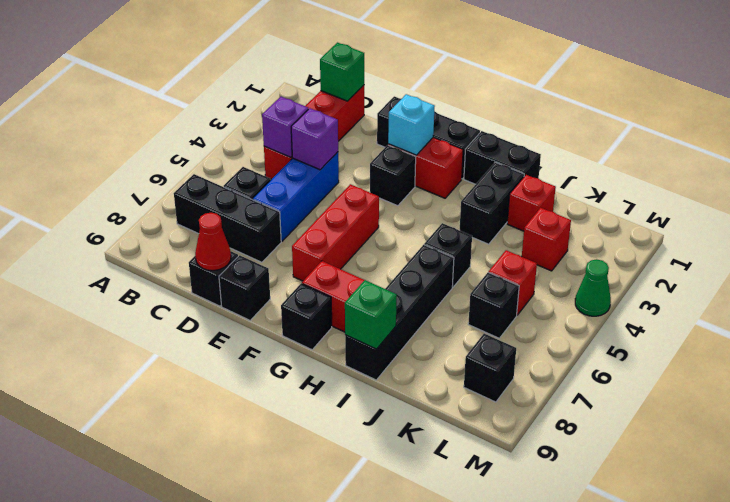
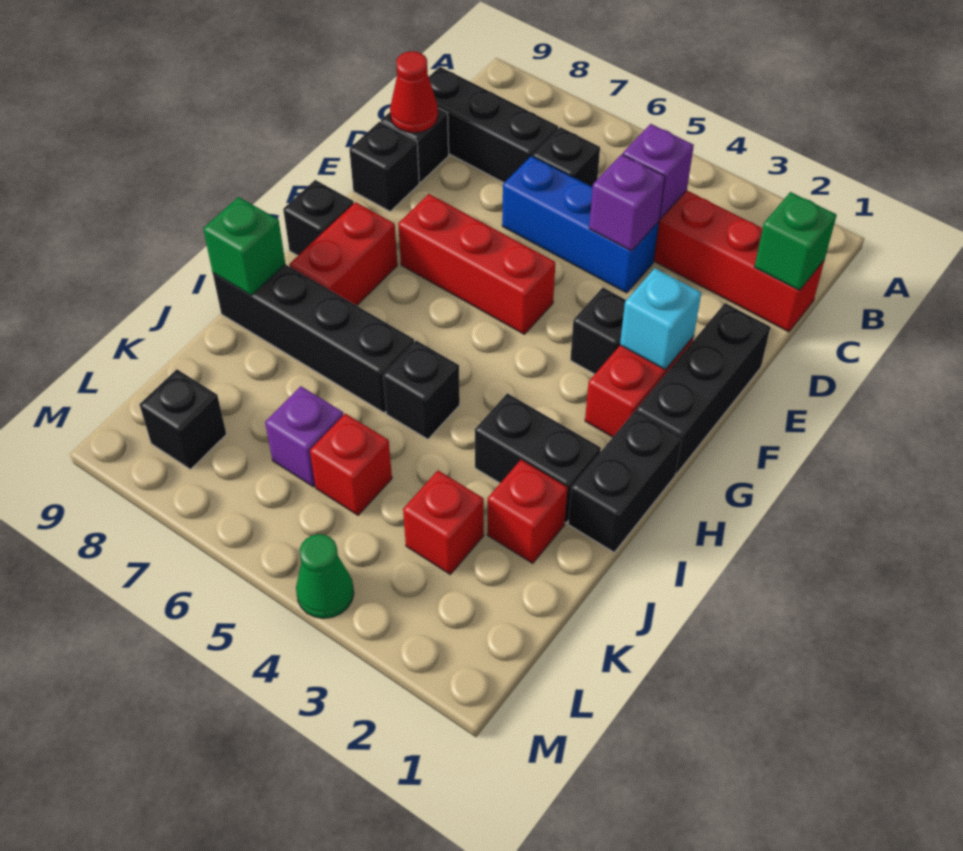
black 1x3 brick [174,174,281,262] -> black 1x3 brick turned to [429,67,558,183]
black 1x1 brick [468,272,519,338] -> purple 1x1 brick [265,386,343,487]

